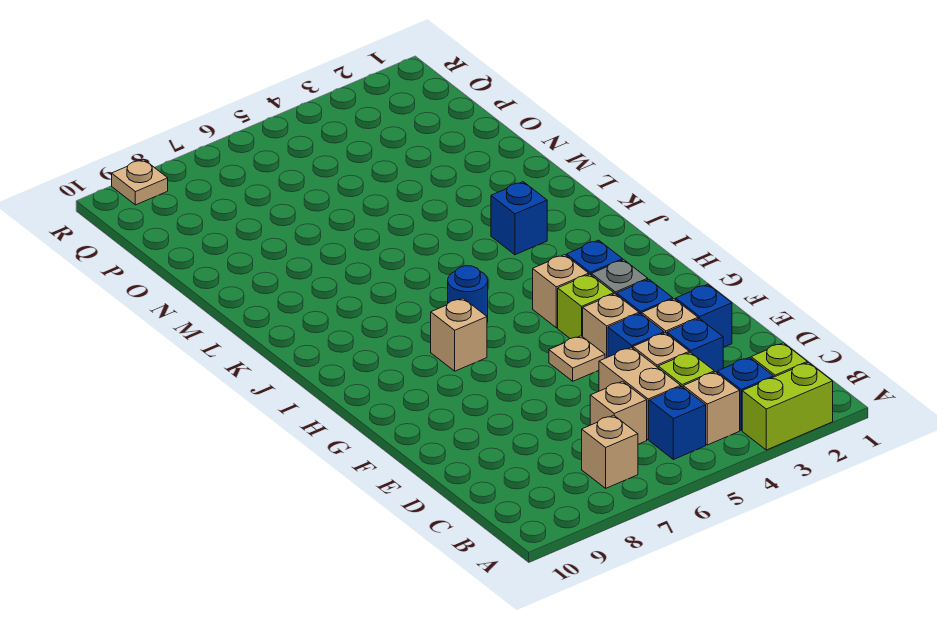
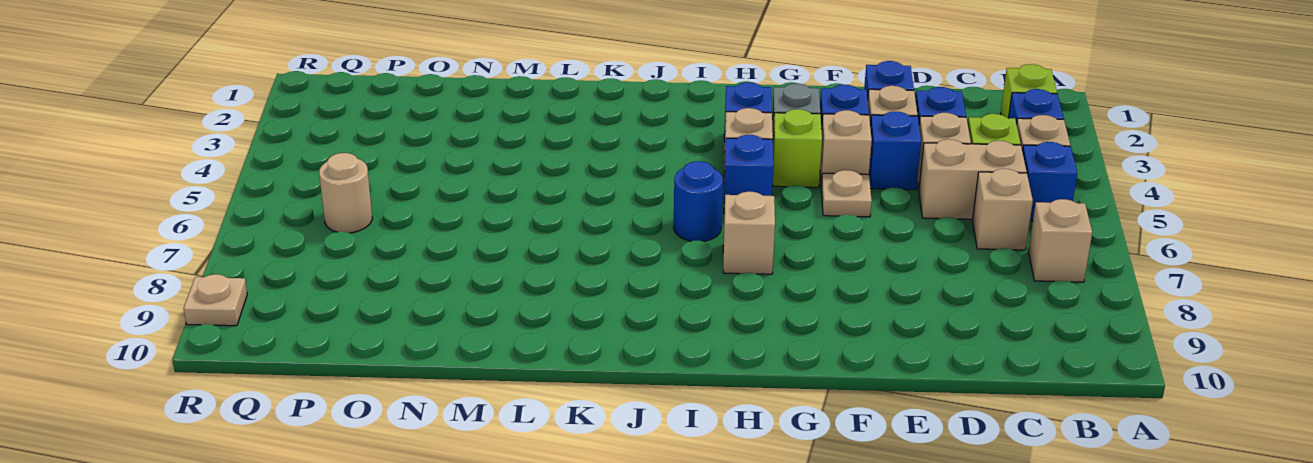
lime 1x2 brick [742,363,833,450] -> none
blue 1x1 brick [491,182,547,255] -> blue 1x1 brick moved to [724,135,773,213]
none -> tan 1x1 round brick [319,153,372,233]

